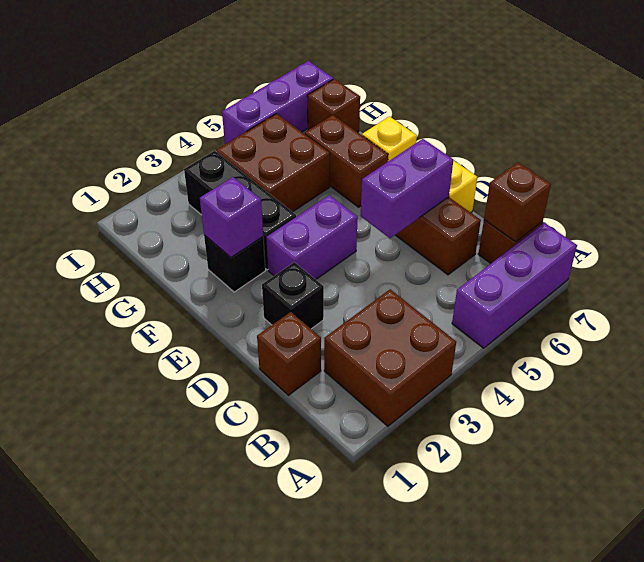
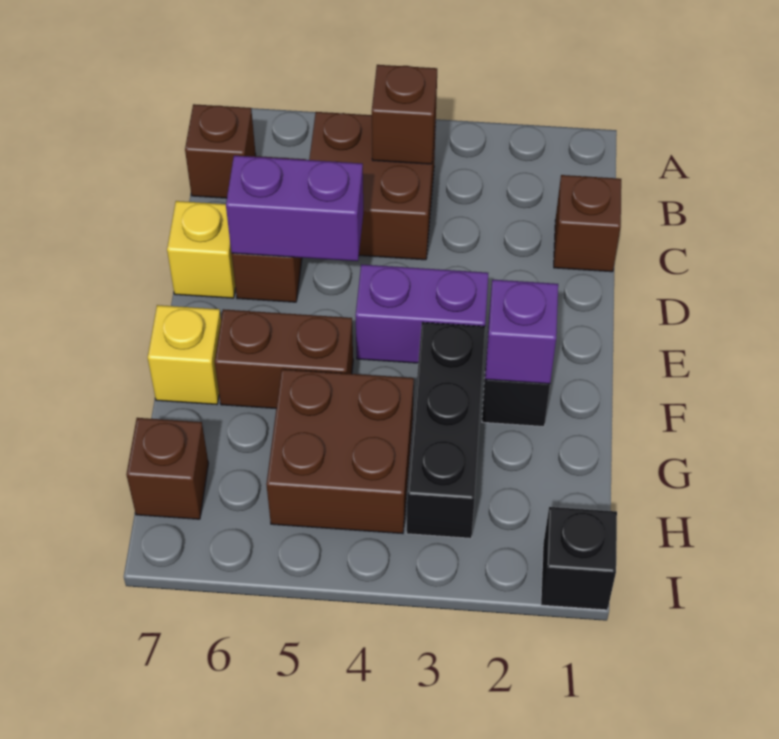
brown 2x2 brick [324,289,456,426] -> brown 2x2 brick moved to [309,112,436,260]
purple 1x3 brick [452,223,577,348] -> none
brown 1x1 brick [484,162,551,242] -> brown 1x1 brick moved to [372,65,437,164]
black 1x1 brick [262,262,324,329] -> black 1x1 brick moved to [541,507,617,610]
brown 1x2 brick [305,115,388,207] -> brown 1x2 brick turned to [215,309,353,408]
purple 1x3 brick [222,61,333,144] -> none

